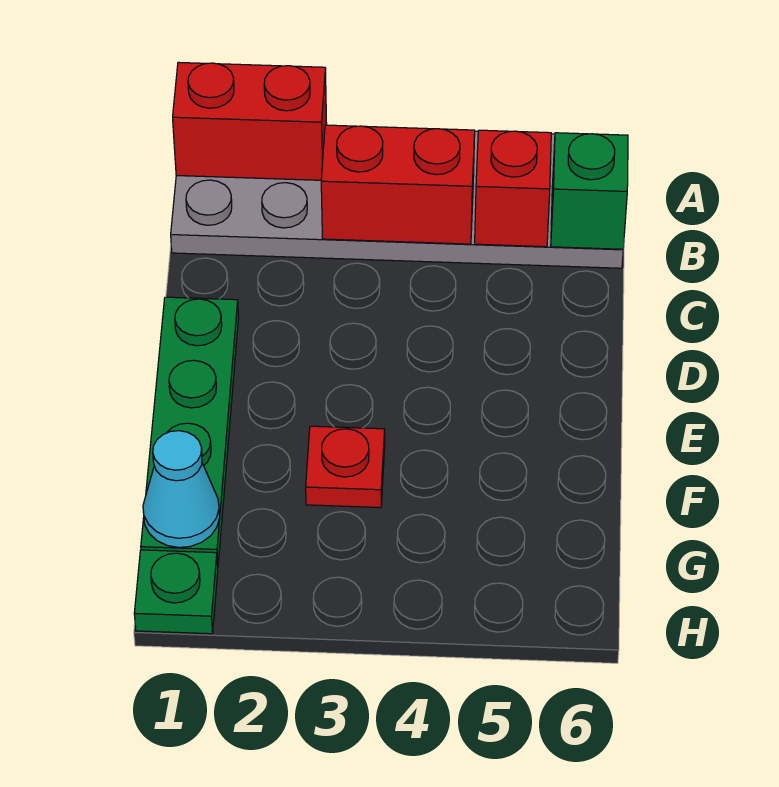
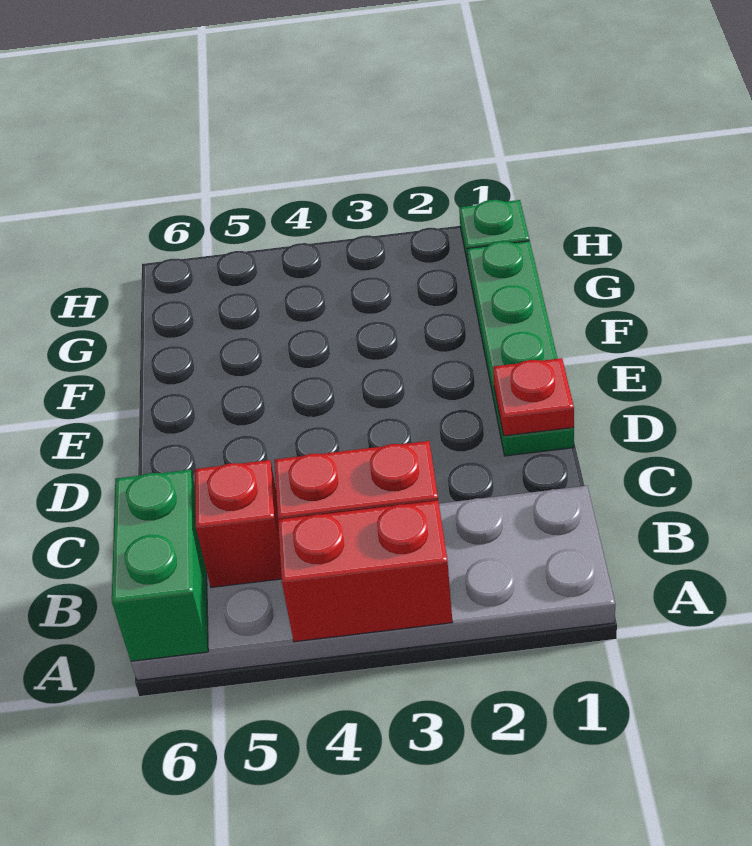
red 1x2 brick [173,62,327,180] -> red 1x2 brick moved to [278,501,452,642]
green 1x1 brick [551,133,628,249] -> green 1x2 brick [112,470,208,661]
red 1x1 plate [306,426,385,508] -> red 1x1 plate moved to [493,358,574,436]
cyan 1x1 cone [143,431,220,547] -> none

